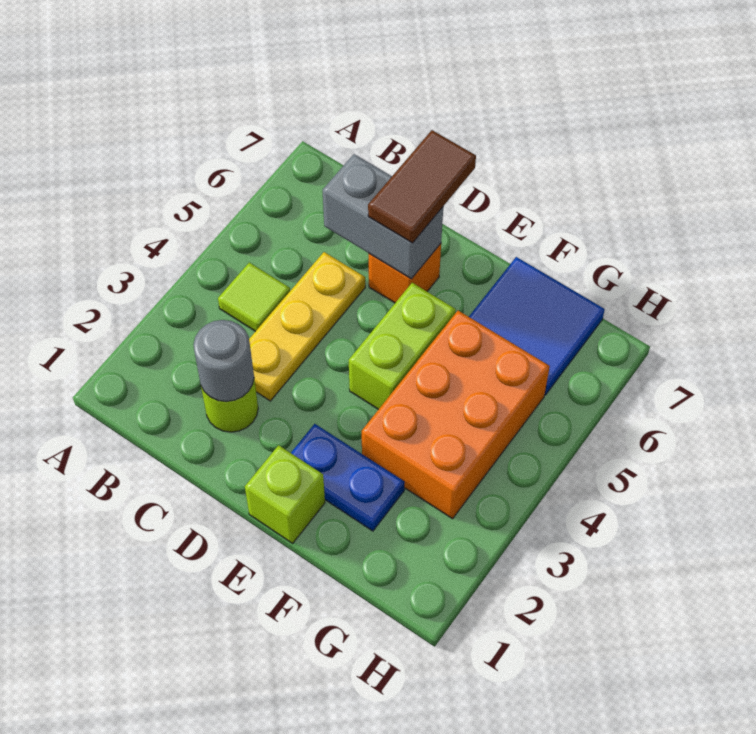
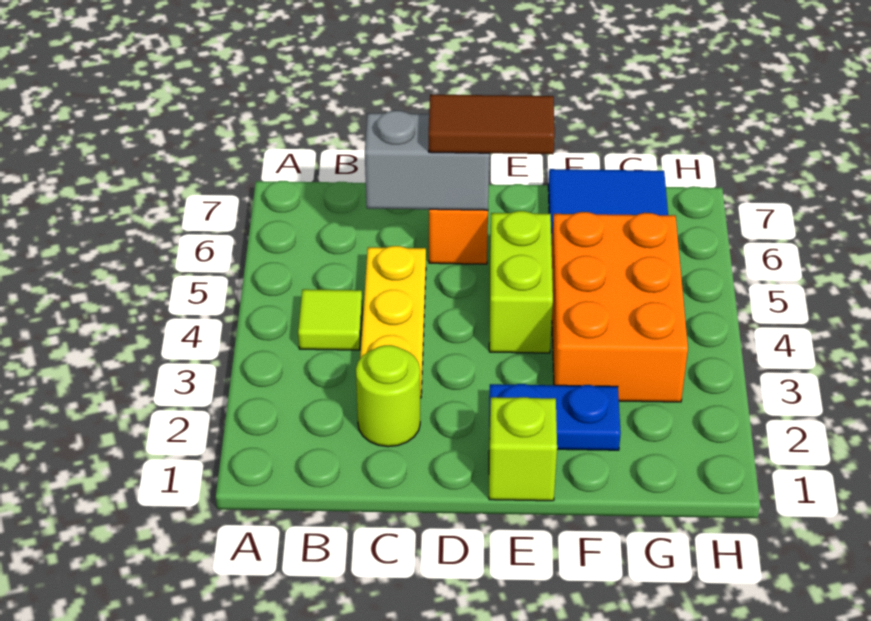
grey 1x1 round brick [194,320,254,402] -> none
brown 1x2 tile [368,130,476,243] -> brown 1x2 tile turned to [429,94,555,154]

